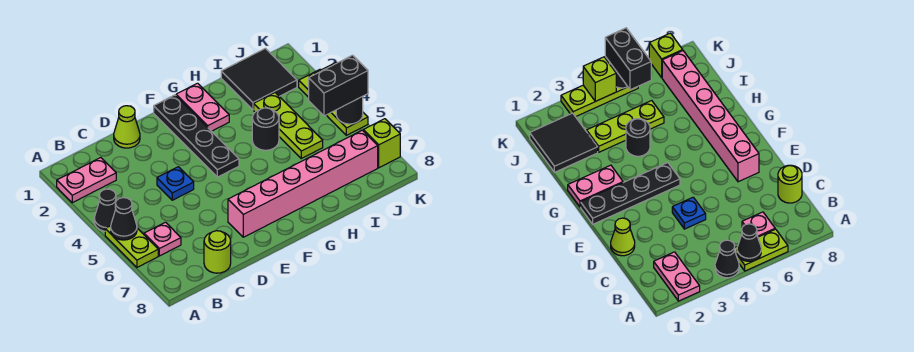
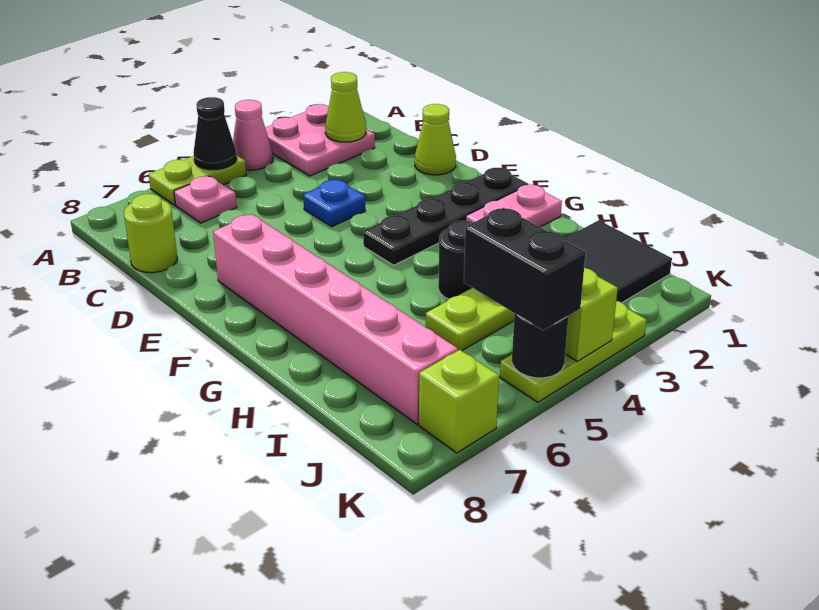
pink 1x2 plate [57,158,116,203] -> pink 2x2 plate [265,104,375,176]
black 1x1 cone [94,189,116,231] -> pink 1x1 cone [233,100,273,170]
none -> lime 1x1 cone [325,72,366,142]

